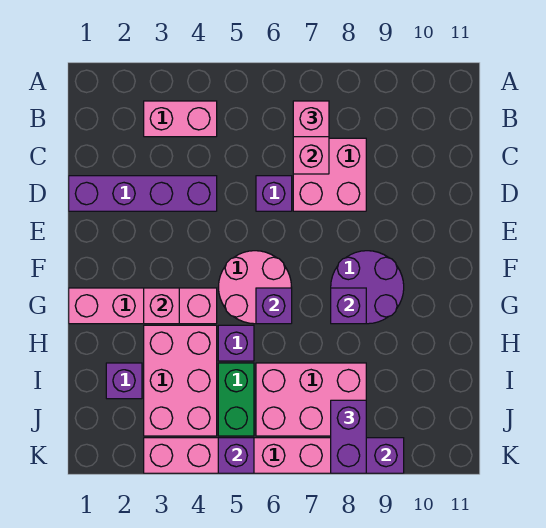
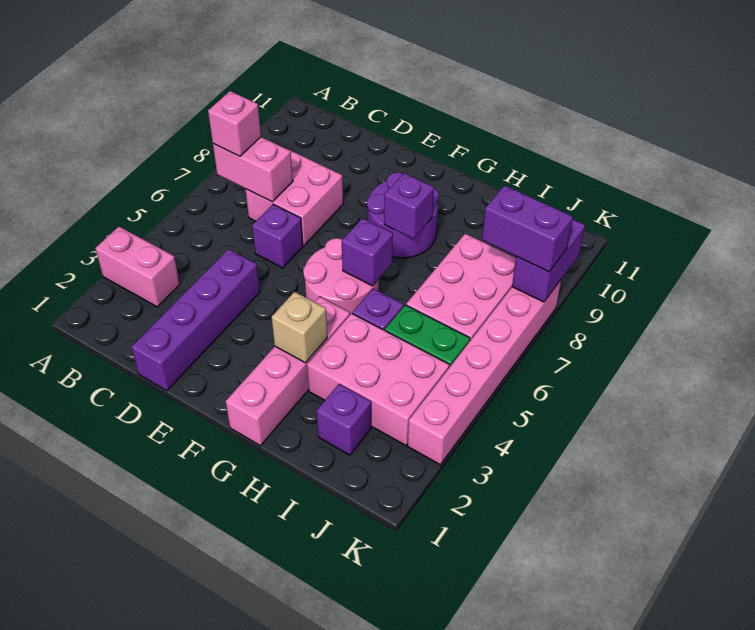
pink 1x2 brick [144,101,217,137] -> pink 1x2 brick turned to [95,227,180,307]
pink 1x1 brick [144,288,179,324] -> tan 1x1 brick [272,292,327,363]
purple 1x1 brick [218,438,254,473] -> none

